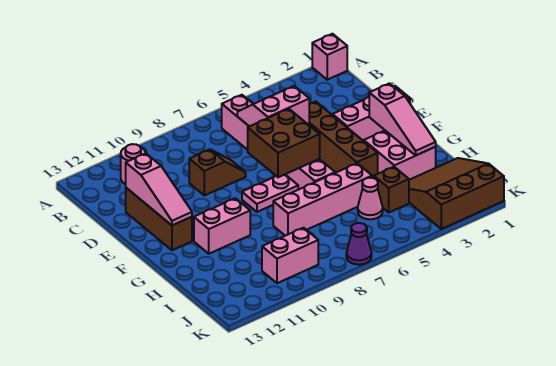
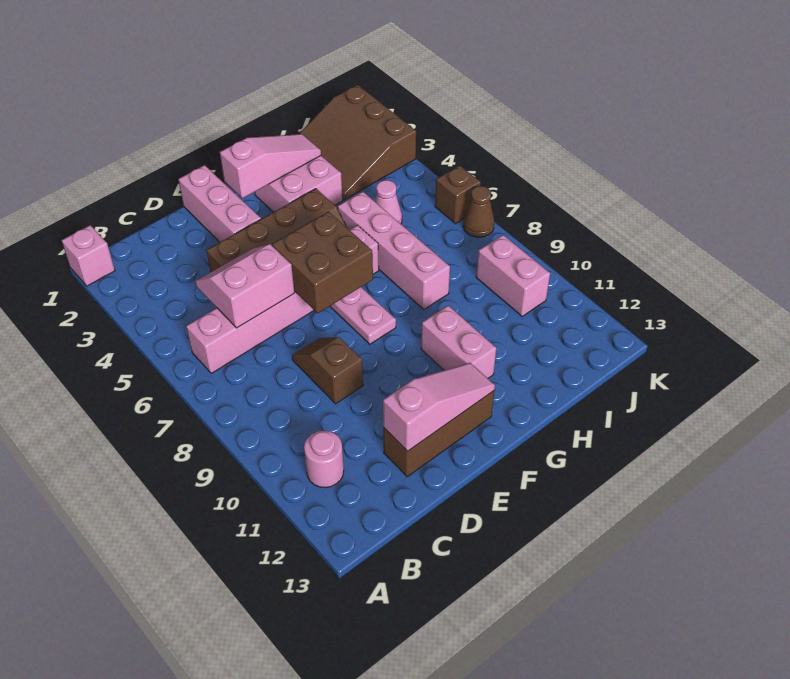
pink 2x2 slope [237,86,309,127] -> pink 2x2 slope turned to [195,244,294,328]
brown 1x1 brick [374,167,409,213] -> brown 1x1 brick moved to [435,165,481,224]
purple 1x1 cone [346,223,372,265] -> brown 1x1 cone [463,186,494,237]

